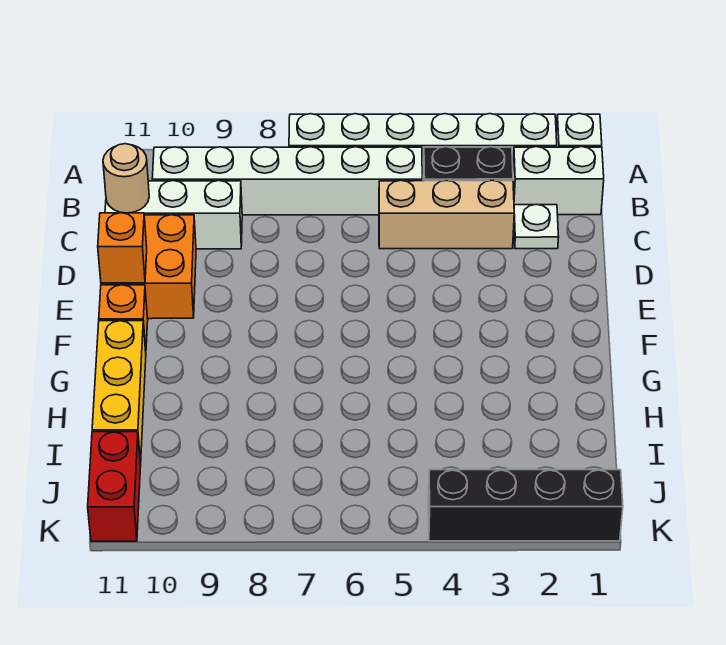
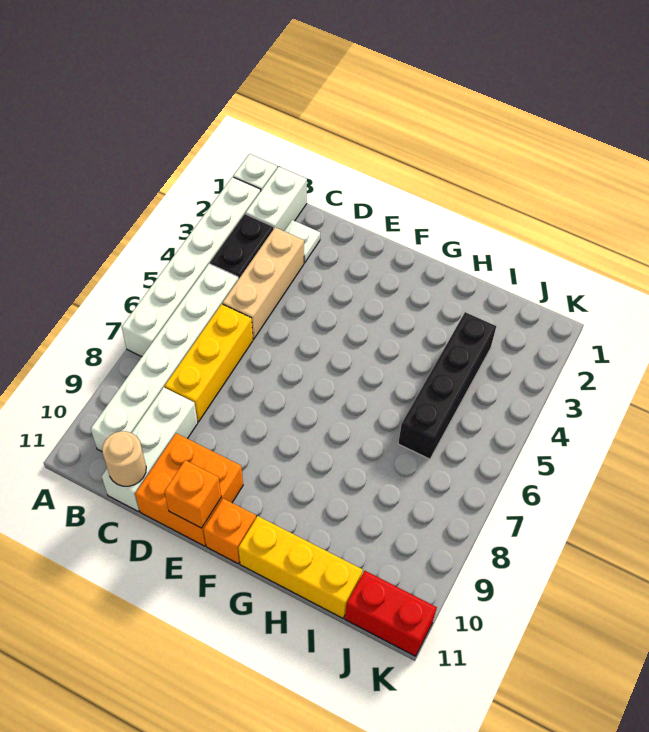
none -> yellow 1x3 brick [165,304,253,422]
black 1x4 brick [428,470,623,541] -> black 1x4 brick moved to [398,312,496,459]

